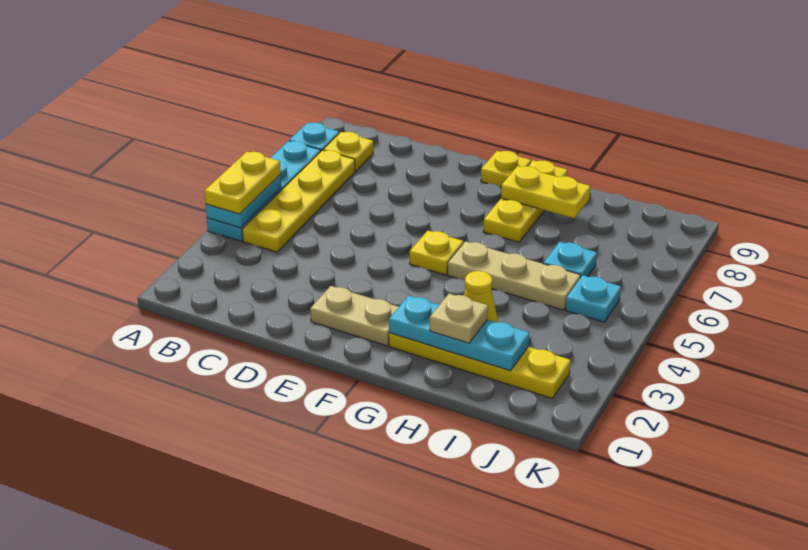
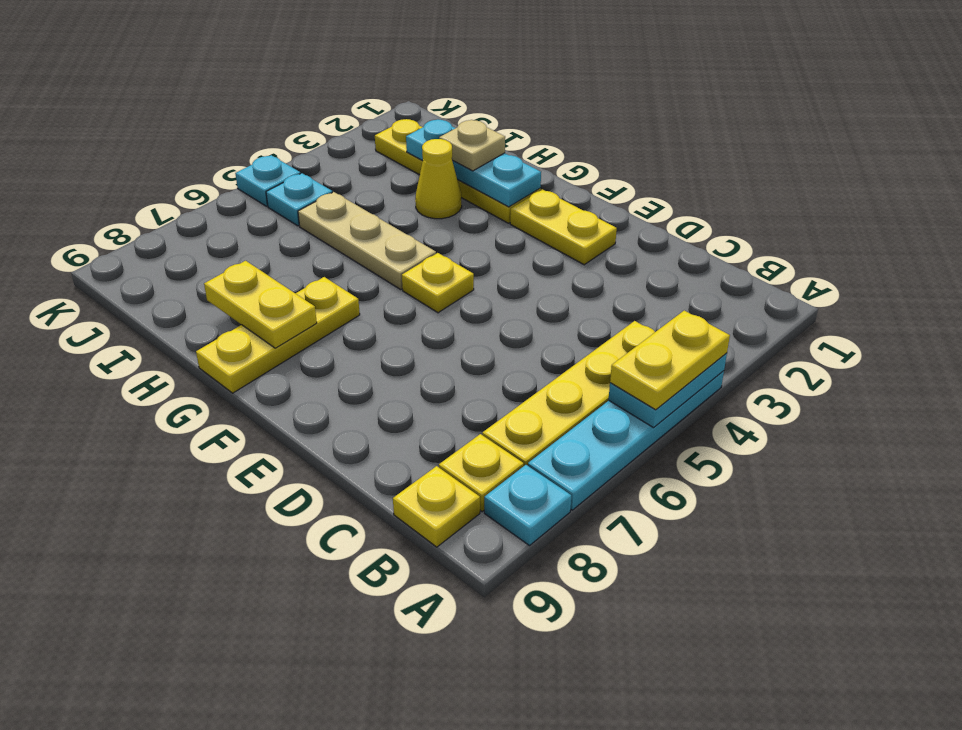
tan 1x2 plate [310,286,398,346] -> yellow 1x2 plate [510,189,617,265]
yellow 1x1 plate [481,151,531,187] -> yellow 1x1 plate moved to [393,466,480,547]
cyan 1x1 plate [544,242,597,278] -> cyan 1x1 plate moved to [235,155,301,206]

